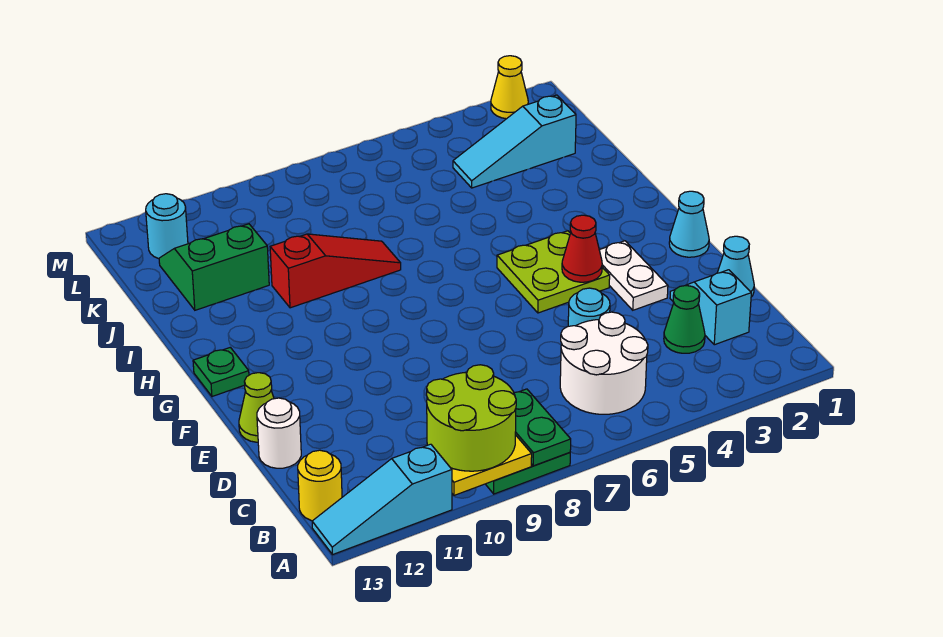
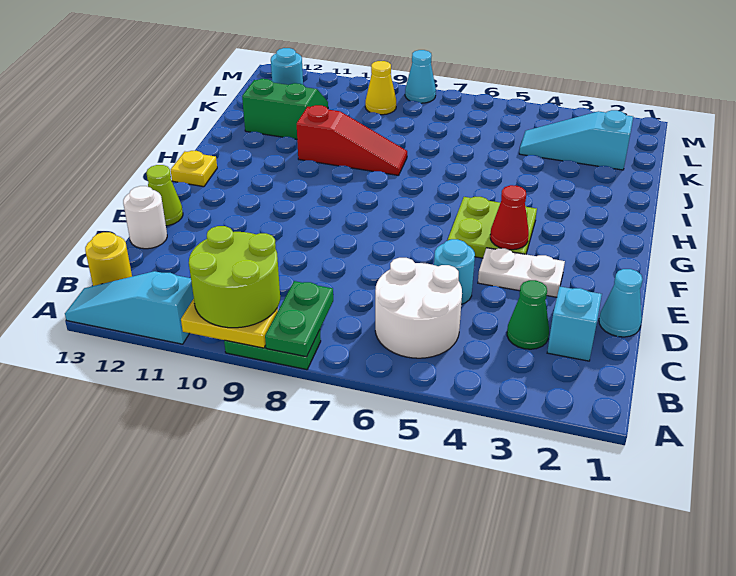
white 1x2 plate [599,241,668,310] -> white 1x2 plate turned to [478,248,565,297]
cyan 1x1 cone [669,191,709,257] -> cyan 1x1 cone moved to [405,50,436,103]
green 1x1 plate [193,347,249,397] -> yellow 1x1 plate [171,151,217,187]
yellow 1x1 cone [491,56,528,119] -> yellow 1x1 cone moved to [365,61,396,115]

